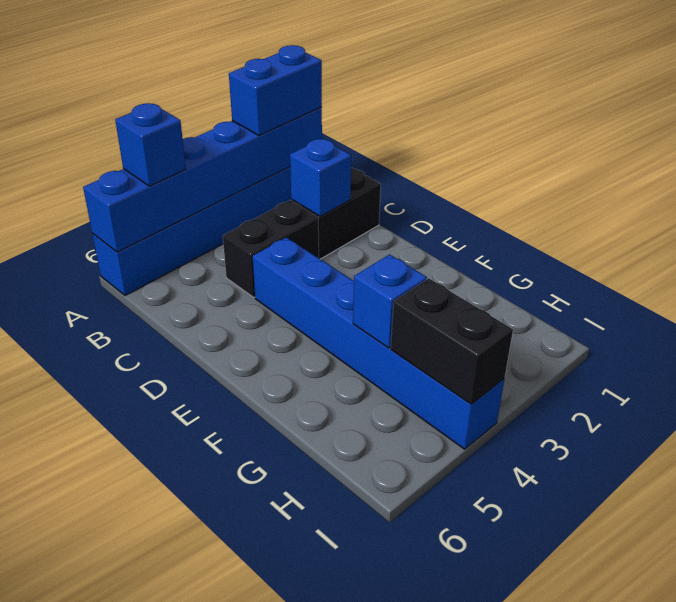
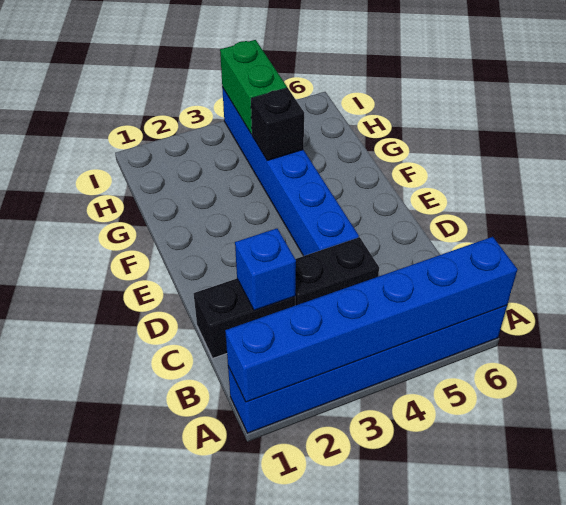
blue 1x2 brick [229,45,322,136] -> none
blue 1x1 brick [115,103,186,186] -> none
blue 1x1 brick [353,255,427,348] -> black 1x1 brick [251,88,304,160]
black 1x2 brick [391,278,513,404] -> green 1x2 brick [220,40,287,134]

